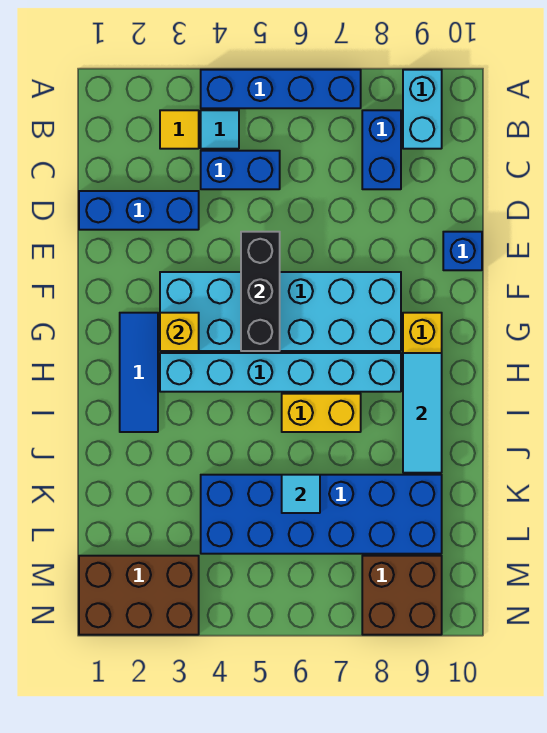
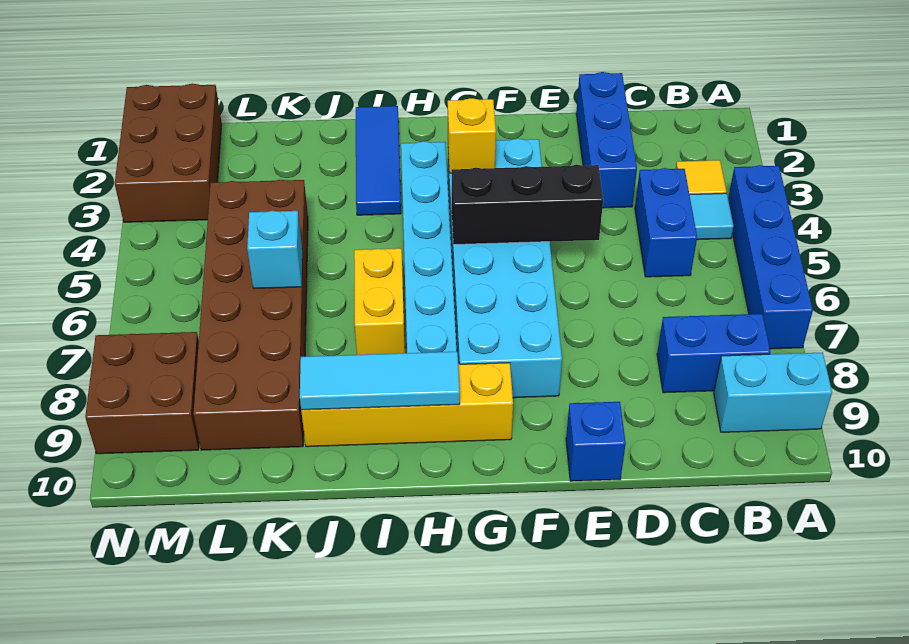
blue 1x3 tile [120,313,158,432] -> blue 1x3 tile turned to [356,106,401,215]
blue 2x6 brick [201,475,442,554] -> brown 2x6 brick [193,180,308,450]
cyan 1x1 tile [282,475,320,513] -> cyan 1x1 brick [247,211,302,288]

